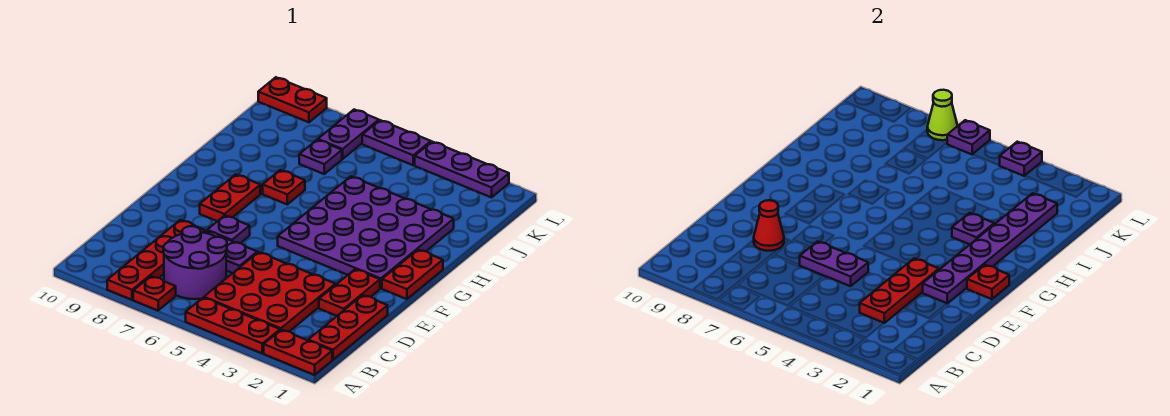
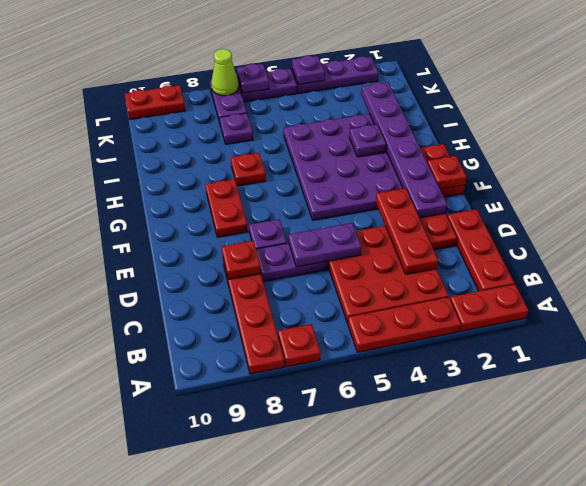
purple 2x2 round brick [163,226,227,299] -> none
red 1x1 cone [754,200,784,251] -> red 1x1 plate [222,241,261,280]

